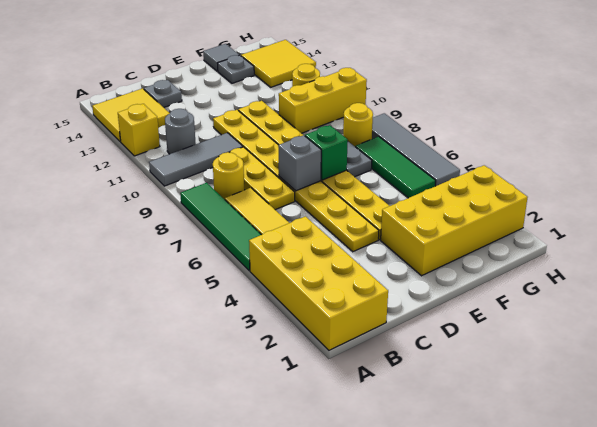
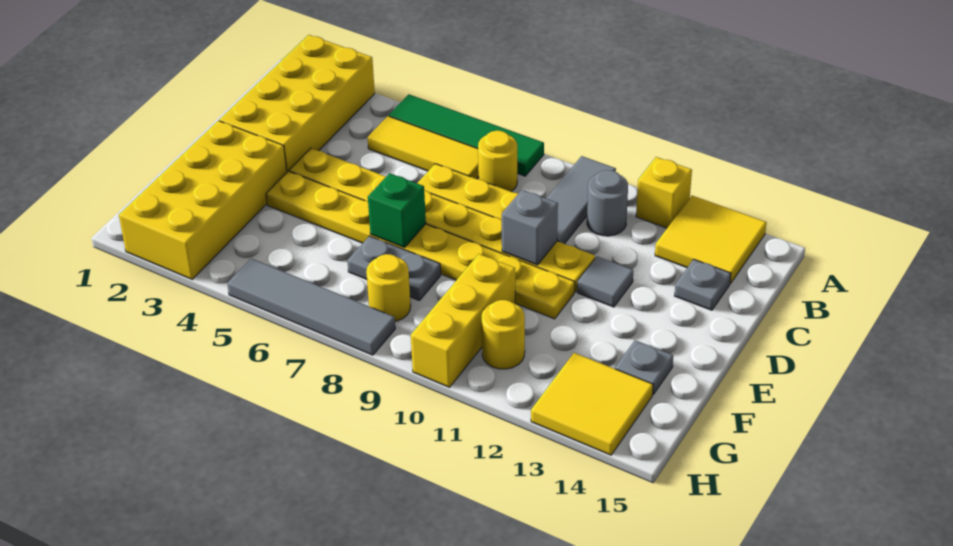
yellow 2x4 brick [249,216,388,350] -> yellow 2x4 brick turned to [219,35,375,172]
grey 1x1 brick [278,135,321,191] -> grey 1x1 brick moved to [502,190,558,265]
grey 1x1 tile [203,44,239,71] -> grey 1x1 tile moved to [577,256,633,307]
green 1x3 tile [355,137,436,198] -> none

